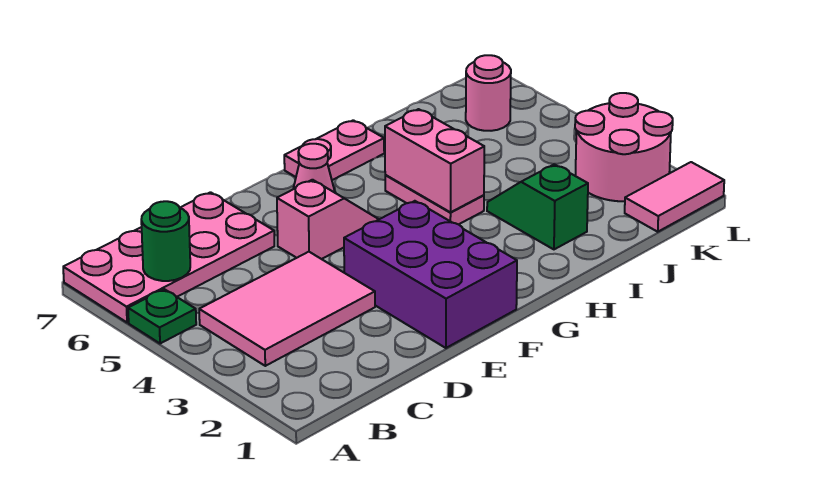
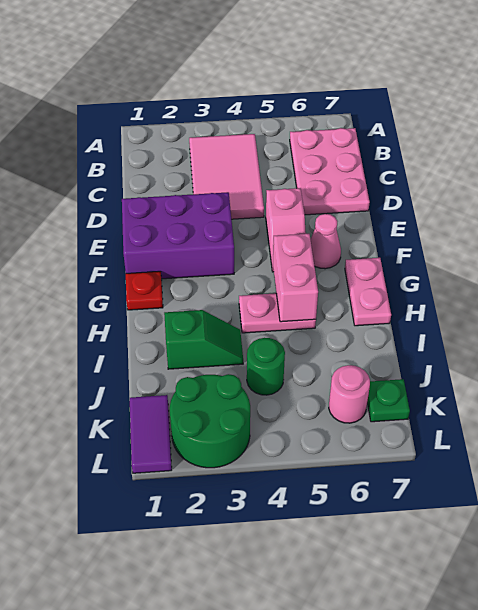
green 1x1 plate [128,289,196,344] -> green 1x1 plate moved to [367,379,410,422]
pink 2x4 plate [63,192,274,323] -> pink 2x3 plate [290,128,370,215]
green 1x1 round brick [141,201,190,281] -> green 1x1 round brick moved to [247,338,285,395]
none -> red 1x1 plate [126,271,163,310]
pink 1x2 brick [385,109,484,212] -> pink 1x2 brick turned to [273,234,318,322]
pink 1x2 tile [625,162,724,232] -> purple 1x2 tile [130,395,172,473]
pink 2x2 round brick [575,93,673,201] -> green 2x2 round brick [170,374,250,468]

